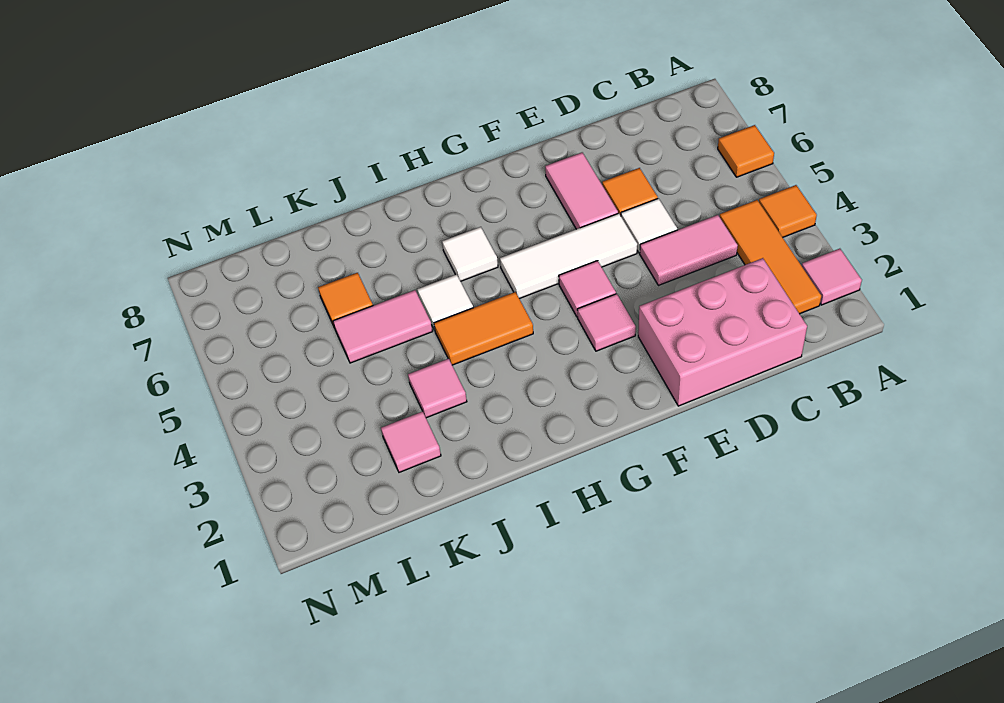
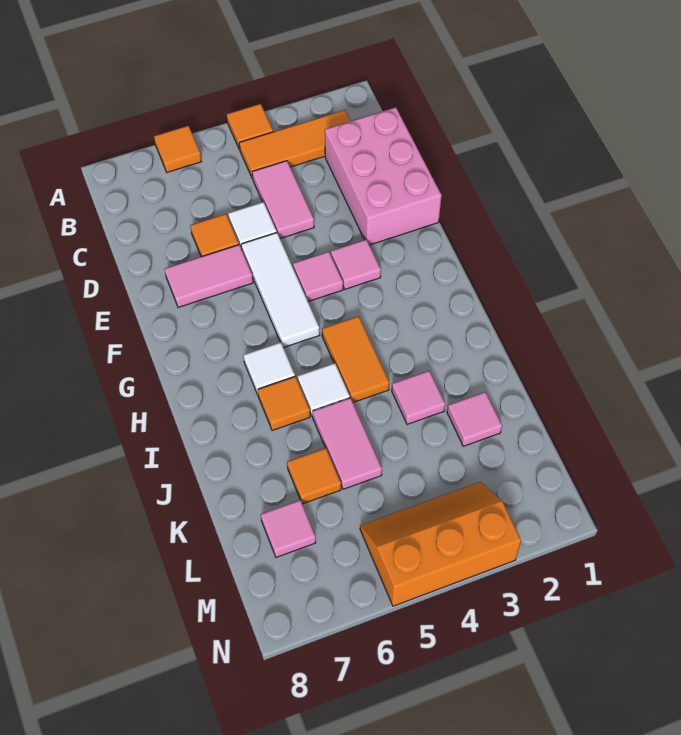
pink 1x1 tile [802,249,862,305] -> pink 1x1 tile moved to [261,500,316,557]
none -> orange 1x1 tile [258,377,310,430]
none -> orange 2x3 slope [360,482,521,606]

